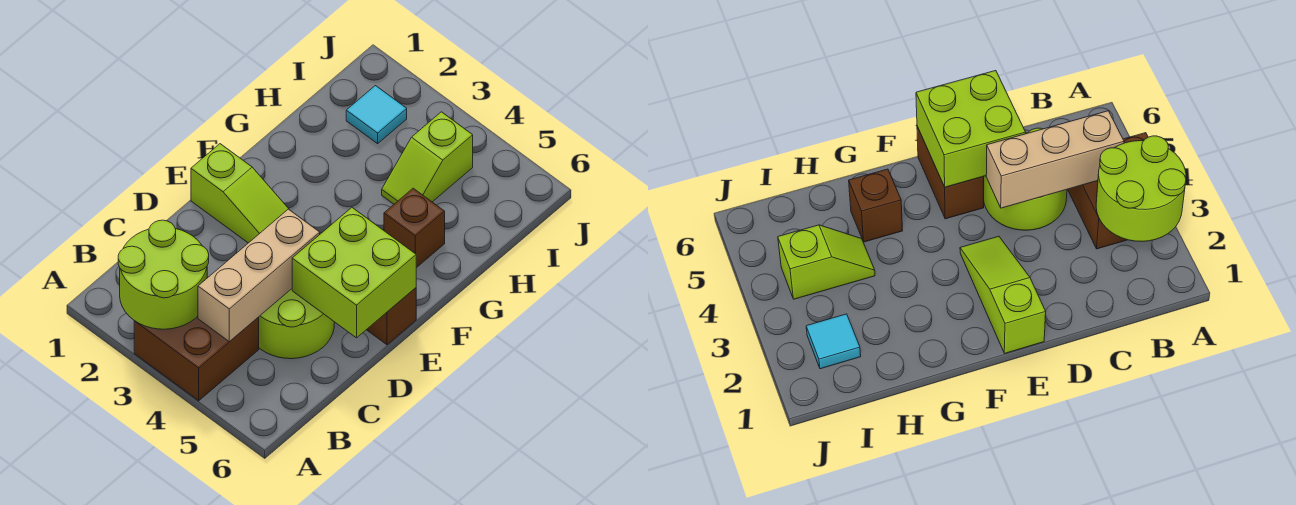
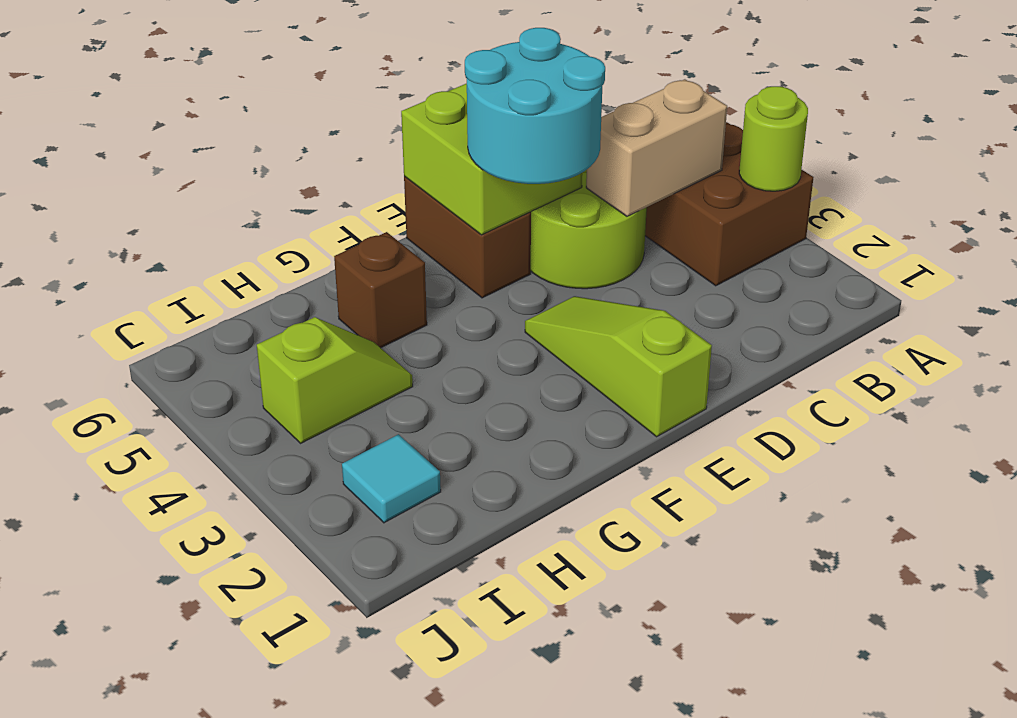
lime 2x2 round brick [118,220,209,329] -> lime 1x1 round brick [739,86,808,191]
tan 1x3 brick [198,209,320,342] -> tan 1x2 brick [586,79,727,216]
none -> cyan 2x2 round brick [465,28,605,184]

